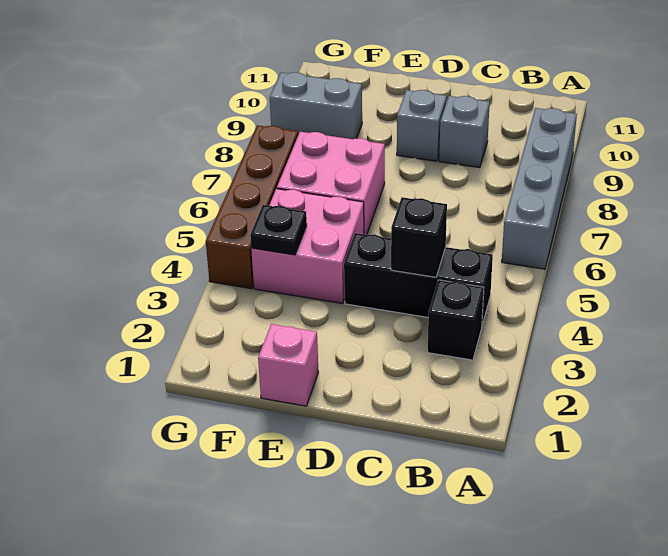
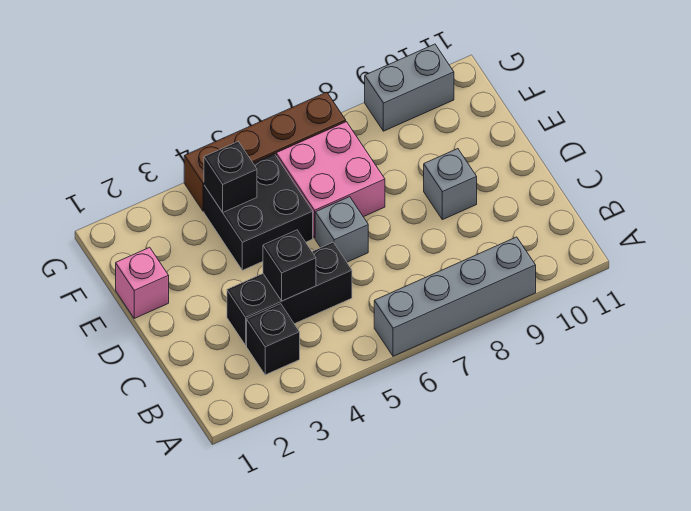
black 1x3 brick [344,233,493,325] -> black 1x3 brick turned to [227,242,352,345]
grey 1x1 brick [439,96,490,168] -> grey 1x1 brick moved to [315,197,368,262]
pink 2x2 brick [251,189,364,303] -> black 2x2 brick [204,154,313,270]
black 1x1 plate [250,205,307,255] -> black 1x1 brick [204,142,257,212]
grey 1x2 brick [270,72,362,139] -> grey 1x2 brick turned to [365,44,454,131]

